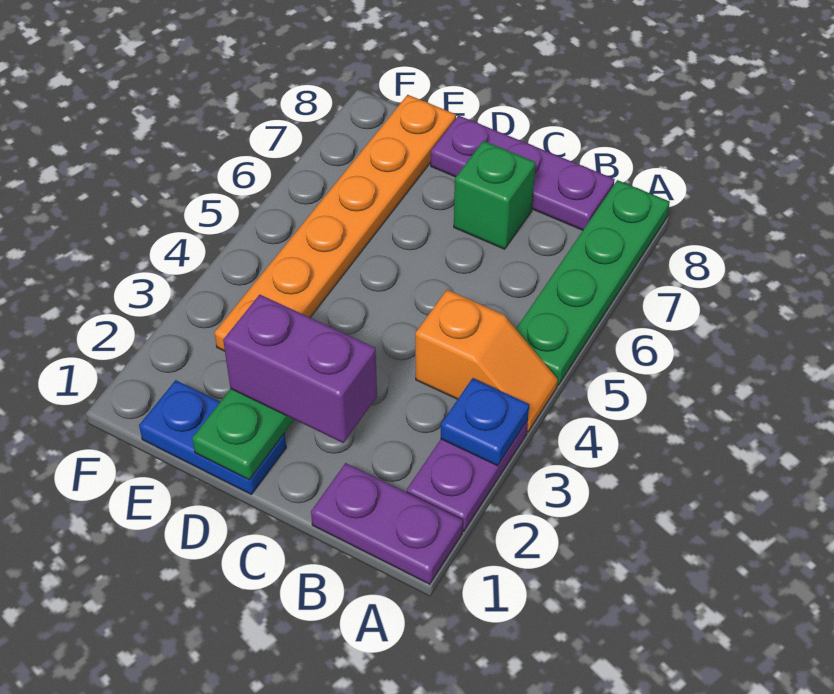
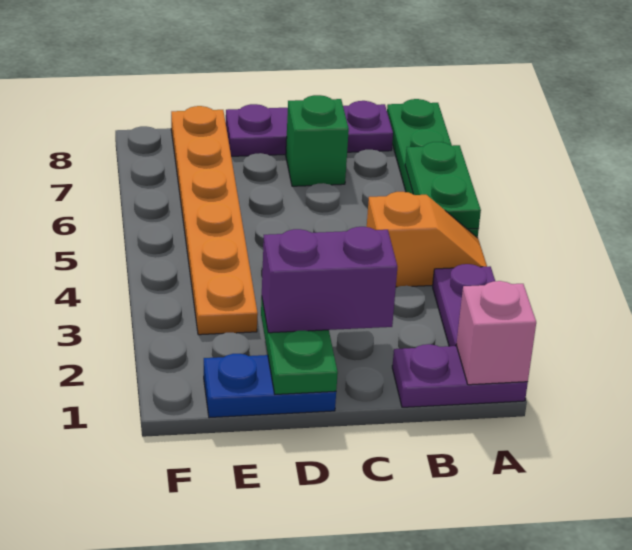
none -> pink 1x1 brick [456,281,536,385]
blue 1x1 plate [441,378,529,466] -> none
none -> green 1x2 plate [405,142,481,229]

